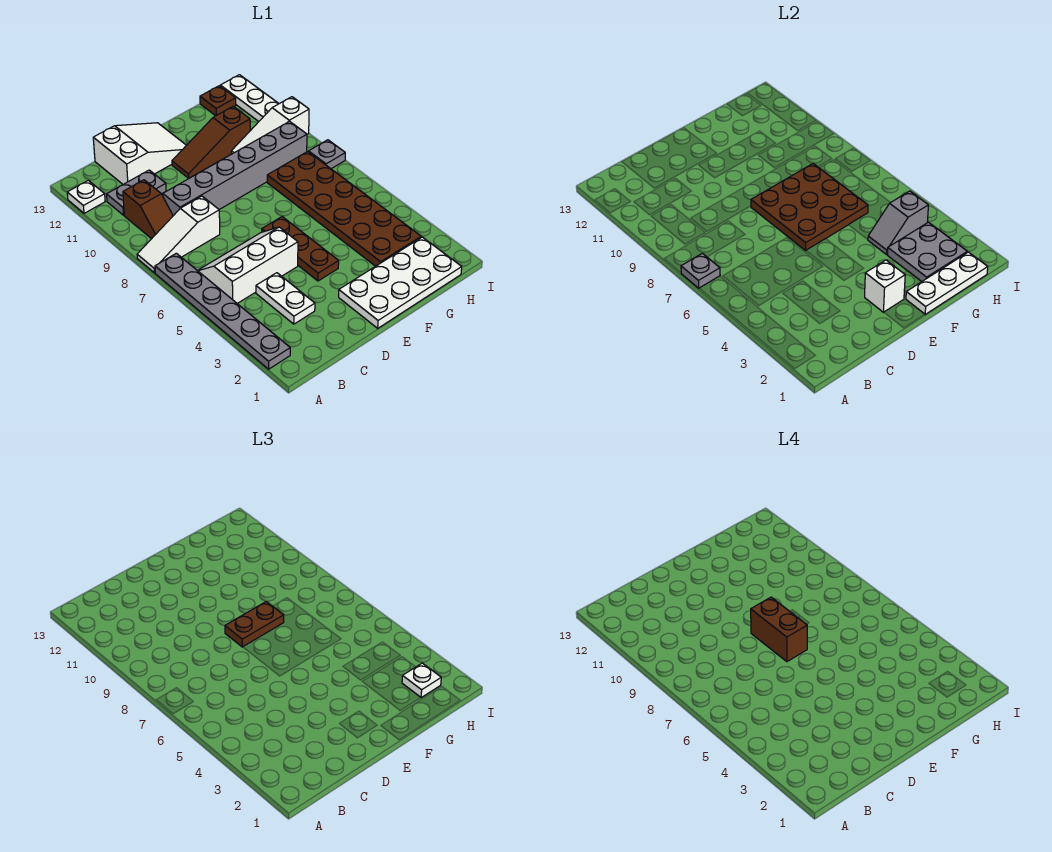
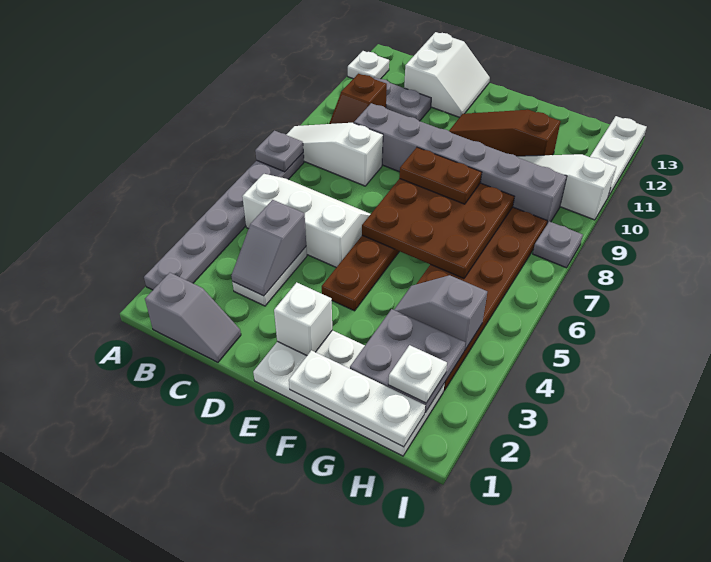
none -> grey 1x2 slope [145,273,241,362]
none -> grey 1x2 slope [231,200,306,296]
white 2x3 slope [93,123,186,184] -> white 2x2 slope [404,32,490,117]
brown 1x2 brick [751,597,807,662] -> none
brown 1x1 plate [200,86,236,116] -> none

